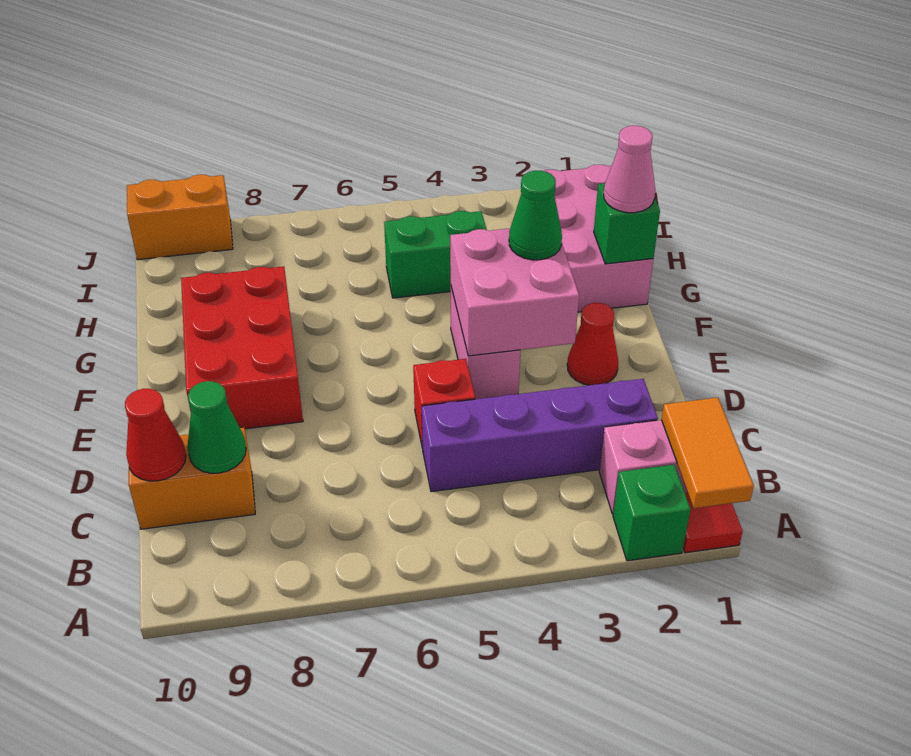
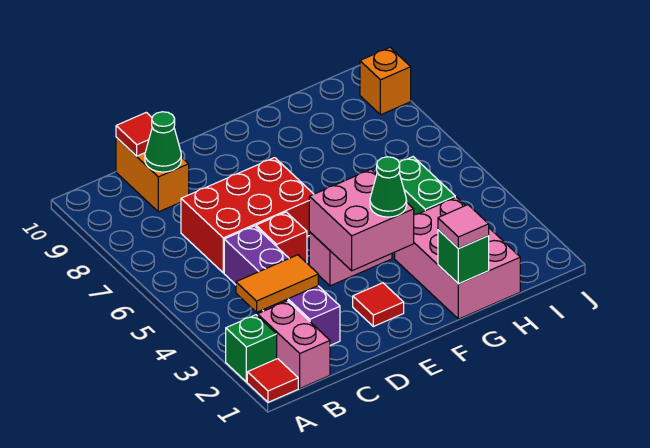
orange 1x2 tile [662,398,754,508] -> orange 1x2 tile moved to [236,255,318,312]
red 1x1 cone [125,389,186,481] -> red 1x1 tile [116,113,152,156]
red 1x1 cone [567,303,618,385] -> red 1x1 tile [353,283,404,326]
red 2x3 brick [181,266,303,429] -> red 2x3 brick moved to [181,158,313,273]
pink 2x3 brick [523,165,653,312] -> pink 2x3 brick turned to [395,197,520,319]
pink 1x1 cone [604,126,655,213] -> pink 1x1 tile [438,205,489,249]
orange 1x2 brick [127,175,233,260] -> orange 1x1 brick [360,48,411,115]

